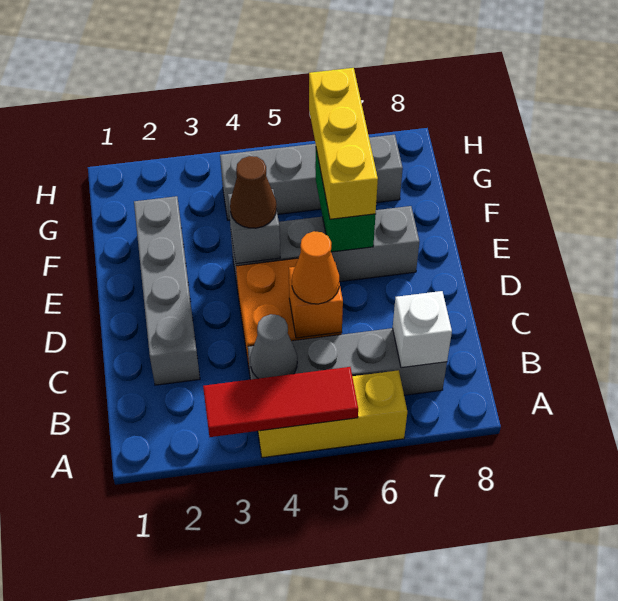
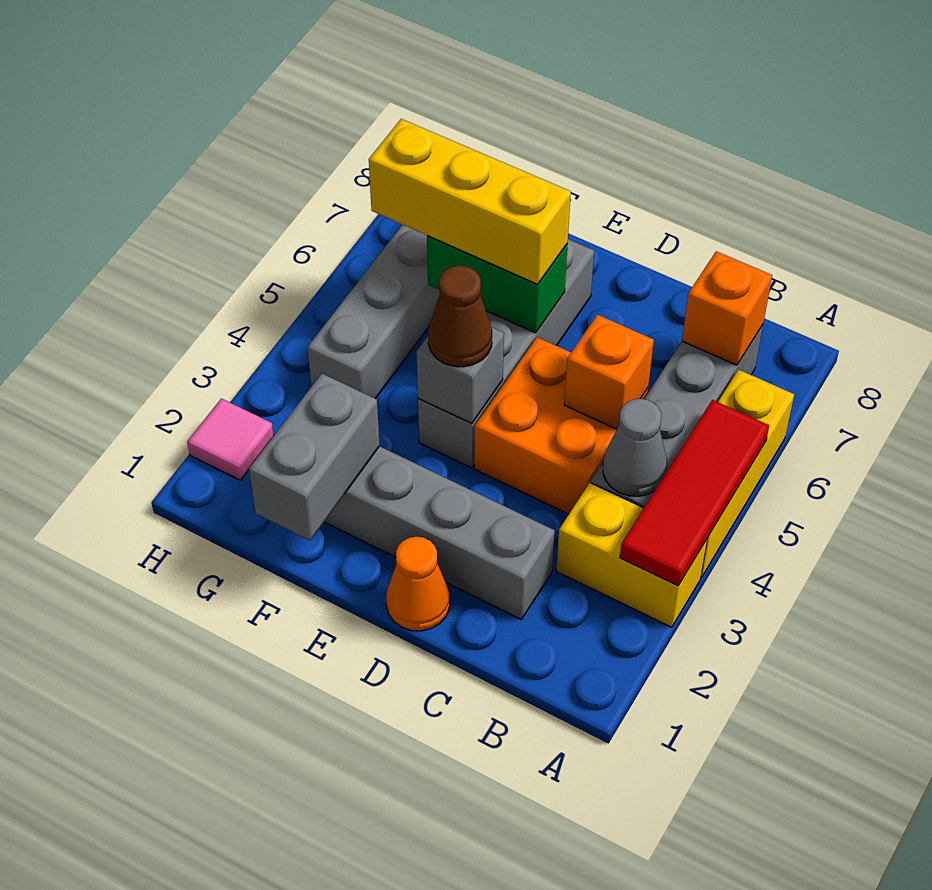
none -> yellow 1x2 brick [556,483,707,627]
white 1x1 brick [393,291,452,368] -> orange 1x1 brick [682,251,772,365]
orange 1x1 cone [292,231,339,304] -> orange 1x1 cone moved to [386,537,450,631]
none -> grey 1x2 brick [249,374,380,541]
none -> pink 1x1 tile [187,399,274,480]

